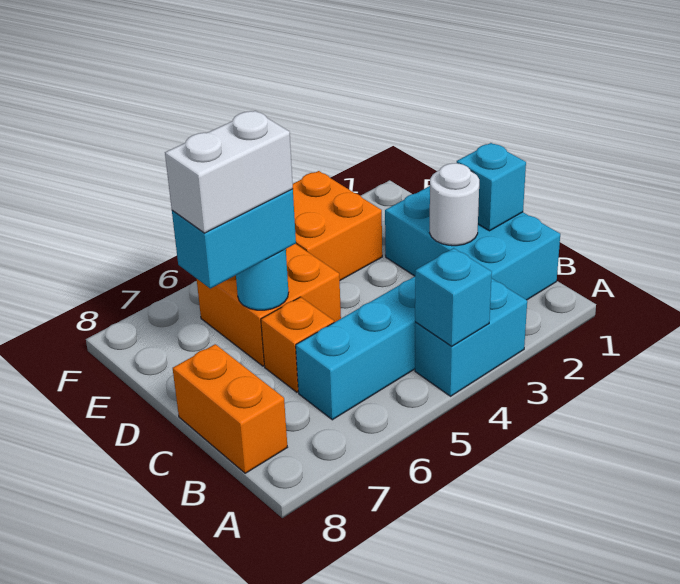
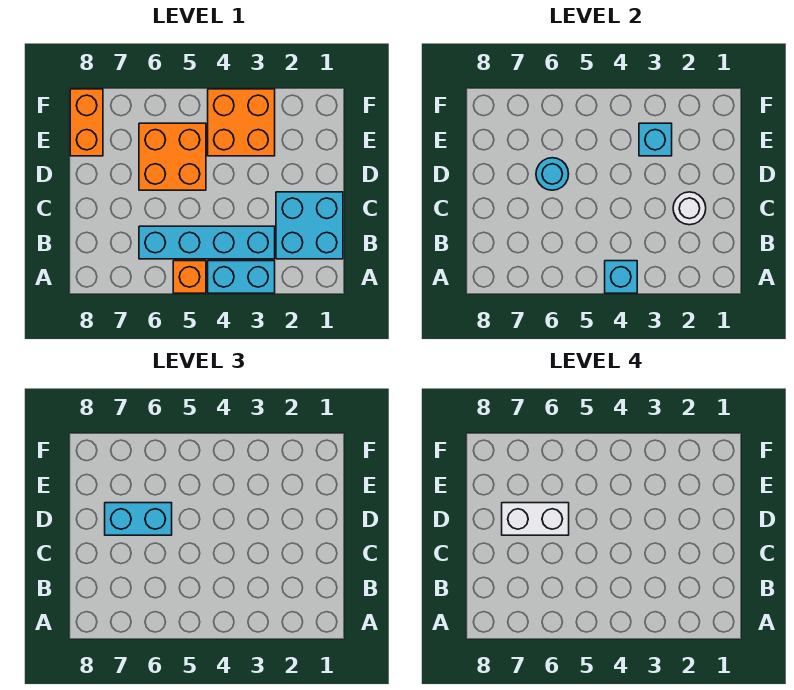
cyan 2x3 brick [385,186,560,300] -> cyan 2x2 brick [276,192,343,259]
orange 1x2 brick [173,344,287,473] -> orange 1x2 brick moved to [70,89,103,156]
cyan 1x1 brick [457,143,526,231] -> cyan 1x1 brick moved to [639,123,672,156]
orange 1x1 brick [261,297,334,392] -> orange 1x1 brick moved to [173,261,206,293]

